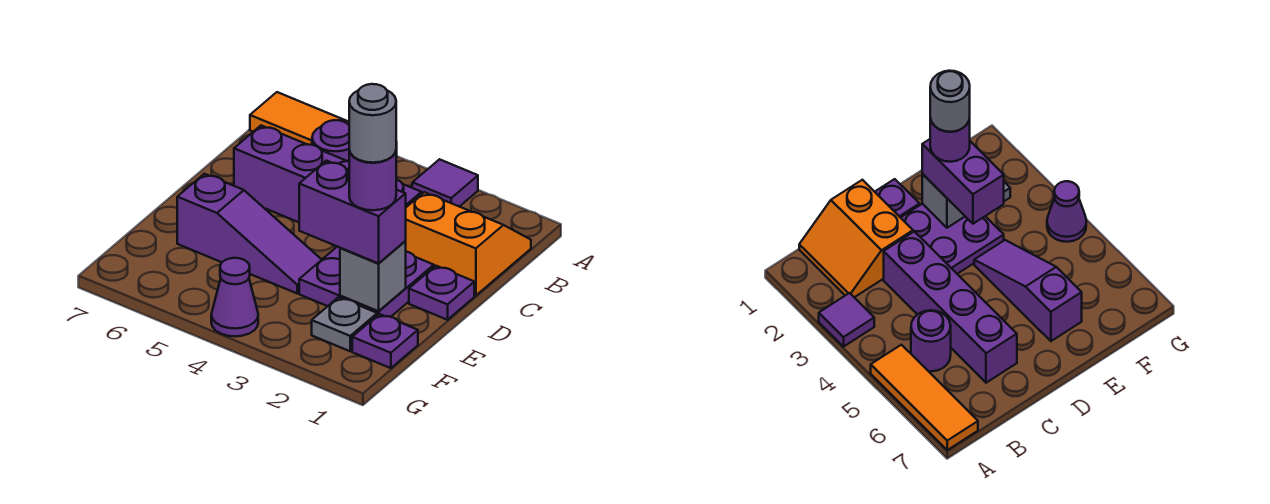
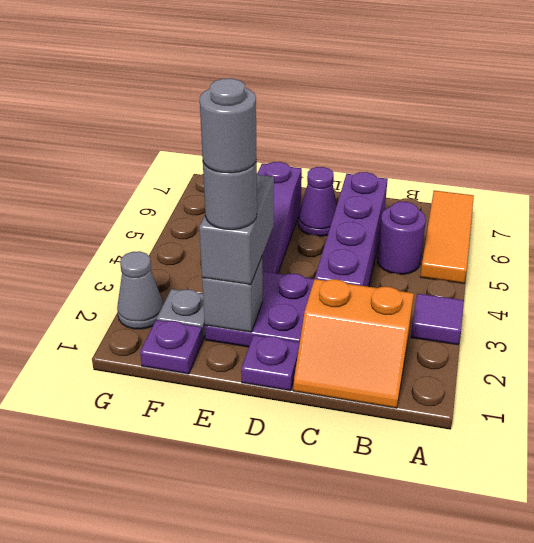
orange 2x2 slope [406,192,531,296] -> orange 2x2 slope turned to [293,279,414,408]
purple 1x2 brick [299,161,406,263] -> grey 1x2 brick [199,173,274,285]
purple 1x1 round brick [349,151,396,210] -> grey 1x1 round brick [203,160,257,230]
none -> grey 1x1 cone [117,251,163,329]
purple 1x1 cone [211,258,258,336] -> purple 1x1 cone moved to [298,167,337,236]

